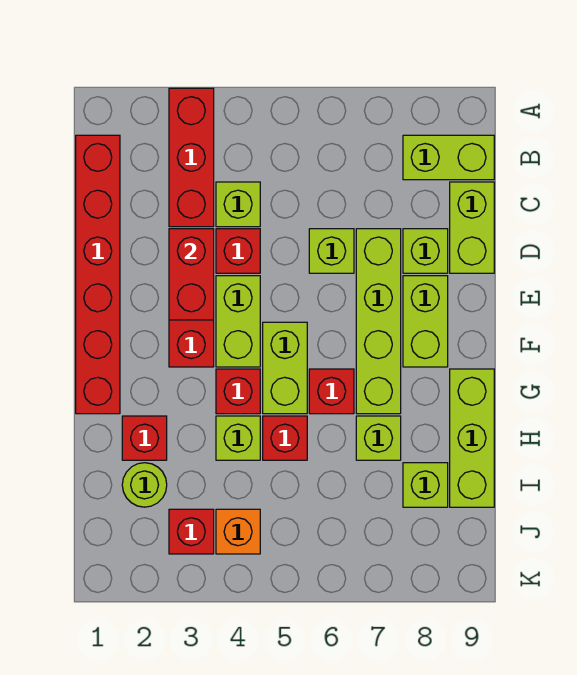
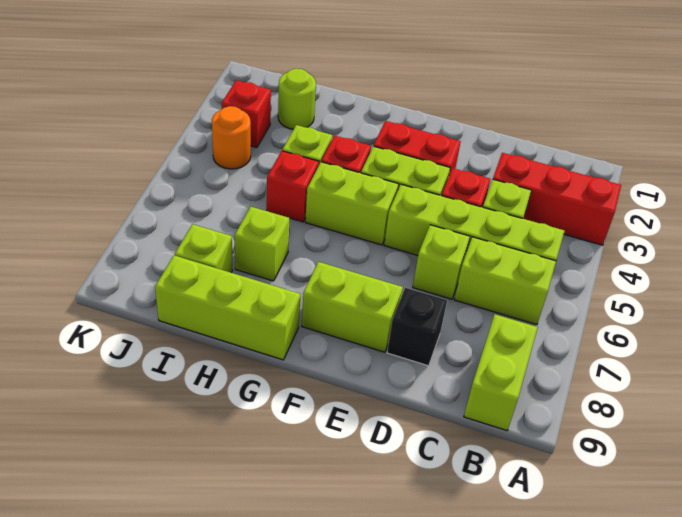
red 1x6 brick [76,135,120,414] -> none
lime 1x2 brick [450,182,494,273] -> lime 1x2 brick moved to [454,237,556,325]
red 1x2 brick [169,229,214,320] -> none
lime 1x4 brick [356,229,401,414] -> lime 1x4 brick moved to [384,184,564,261]
lime 1x1 brick [403,229,448,273] -> black 1x1 brick [387,288,447,366]
red 1x1 brick [309,369,354,414] -> none
red 1x1 brick [122,416,167,460] -> none
orange 1x1 brick [216,509,260,554] -> orange 1x1 round brick [212,106,251,169]

